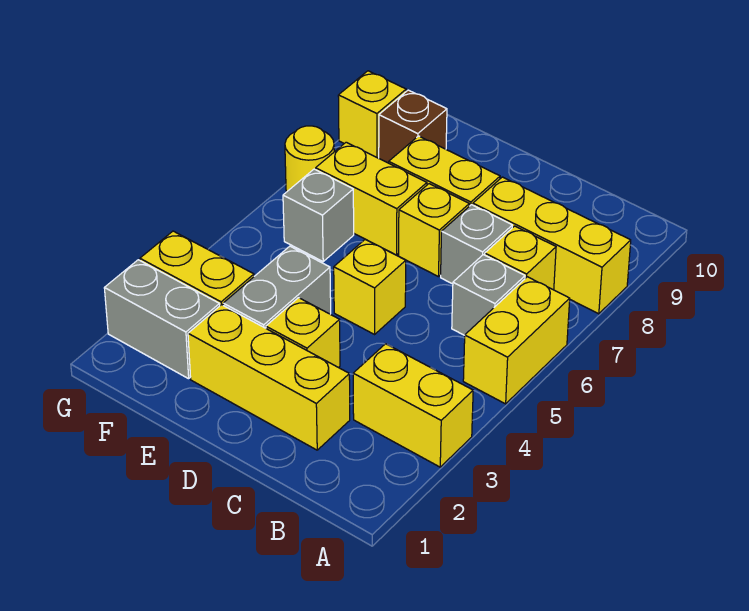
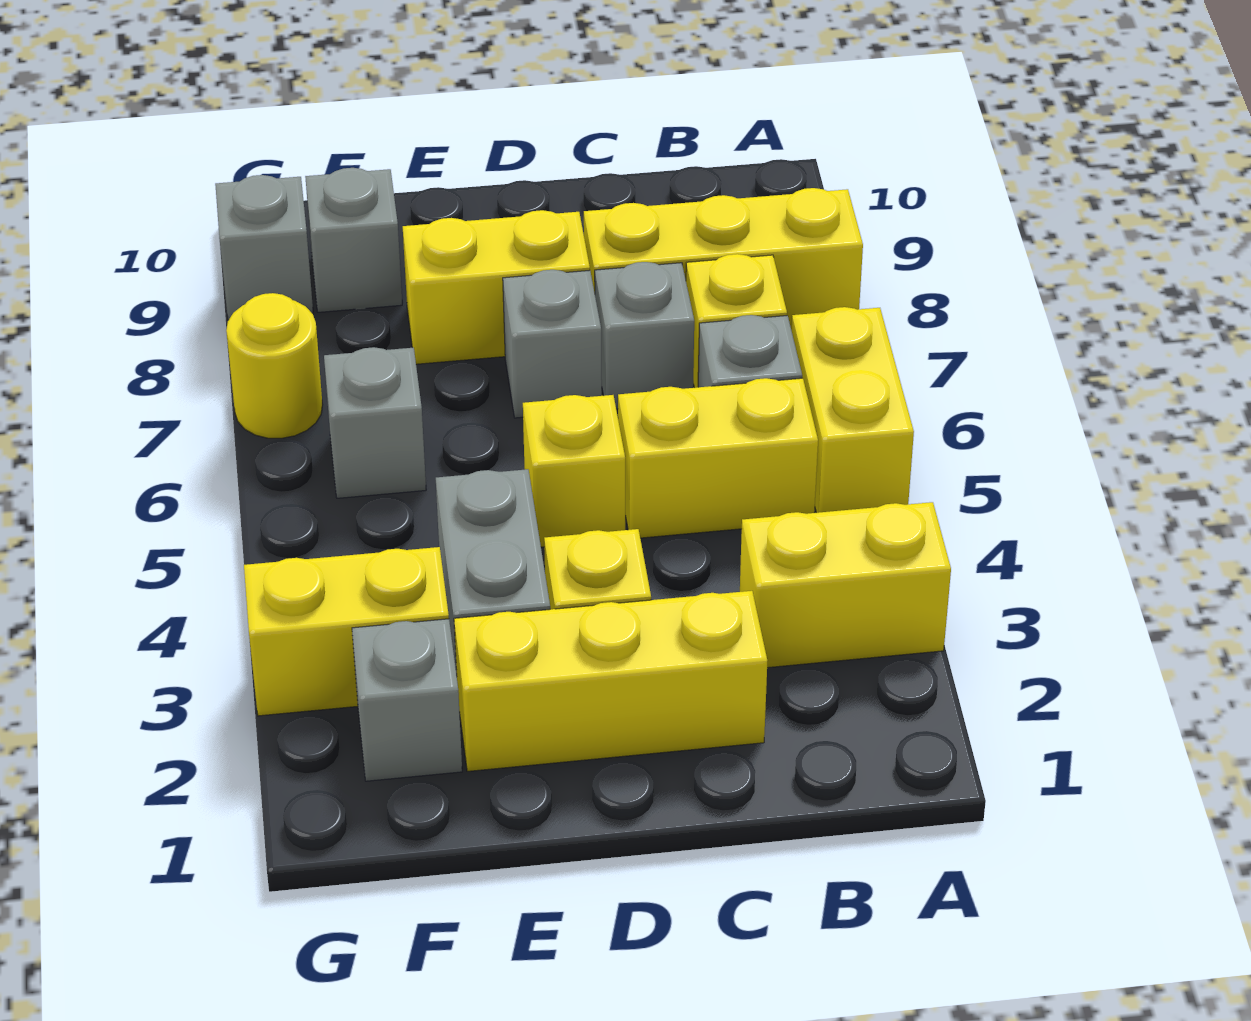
yellow 1x1 brick [399,184,469,277] -> grey 1x1 brick [503,270,602,418]
yellow 1x2 brick [316,142,427,255] -> yellow 1x2 brick moved to [618,378,818,538]
grey 1x2 brick [104,260,220,379] -> grey 1x1 brick [352,619,462,781]
brown 1x1 brick [379,90,447,163] -> grey 1x1 brick [305,168,402,312]
yellow 1x1 brick [338,71,406,158] -> grey 1x1 brick [215,175,313,320]

